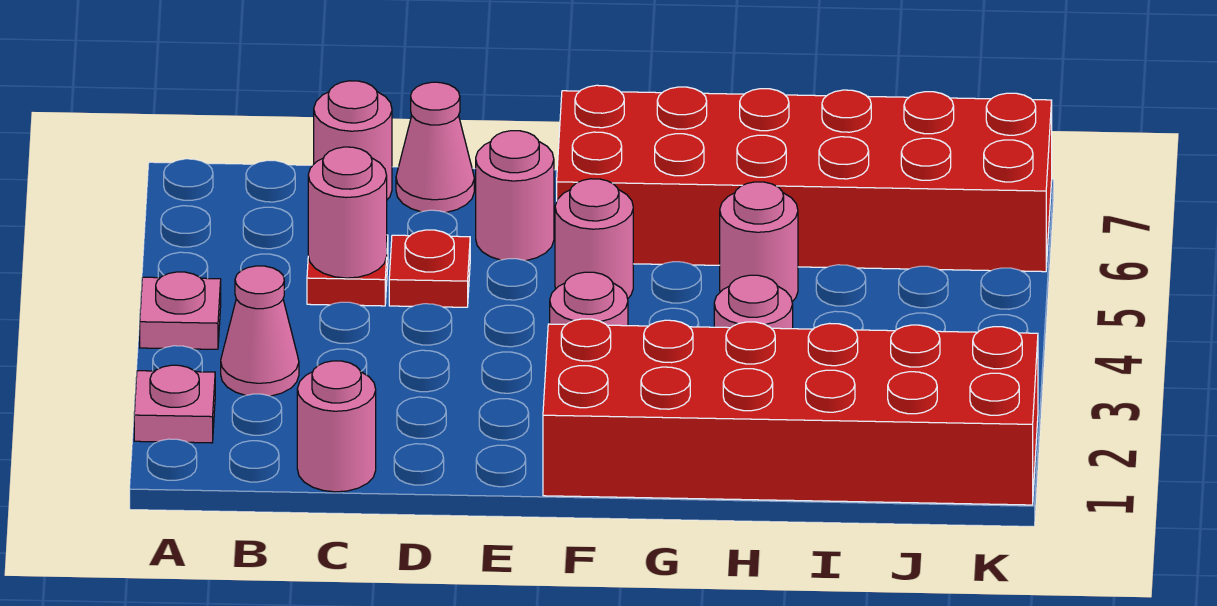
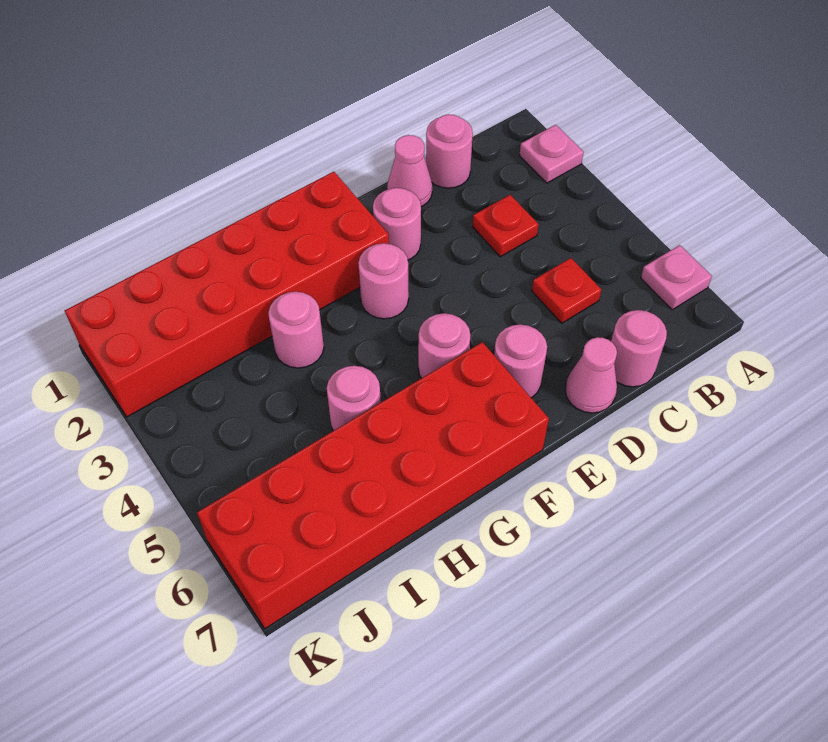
pink 1x1 plate [140,272,221,349] -> pink 1x1 plate moved to [641,245,712,310]
pink 1x1 cone [221,266,299,396] -> pink 1x1 cone moved to [387,135,432,207]
pink 1x1 round brick [308,147,387,278] -> pink 1x1 round brick moved to [373,188,421,260]
red 1x1 plate [389,230,470,307] -> red 1x1 plate moved to [472,195,539,257]

